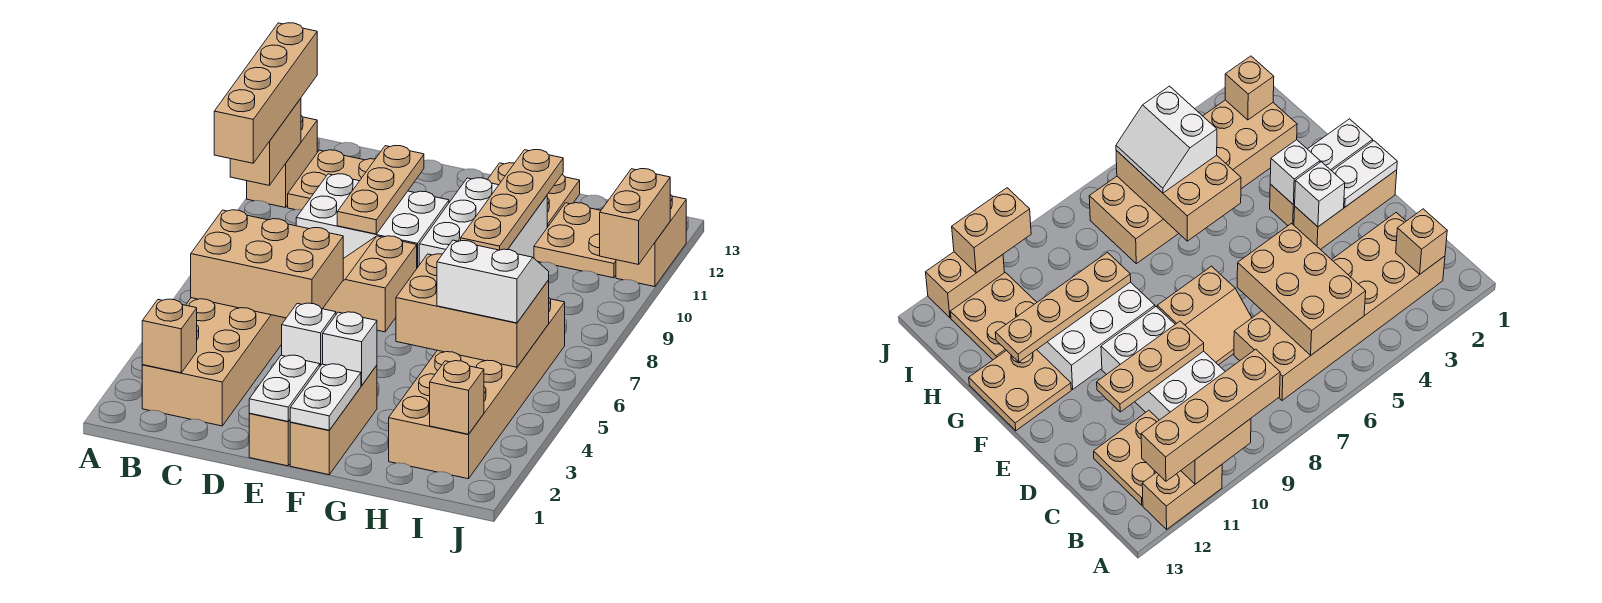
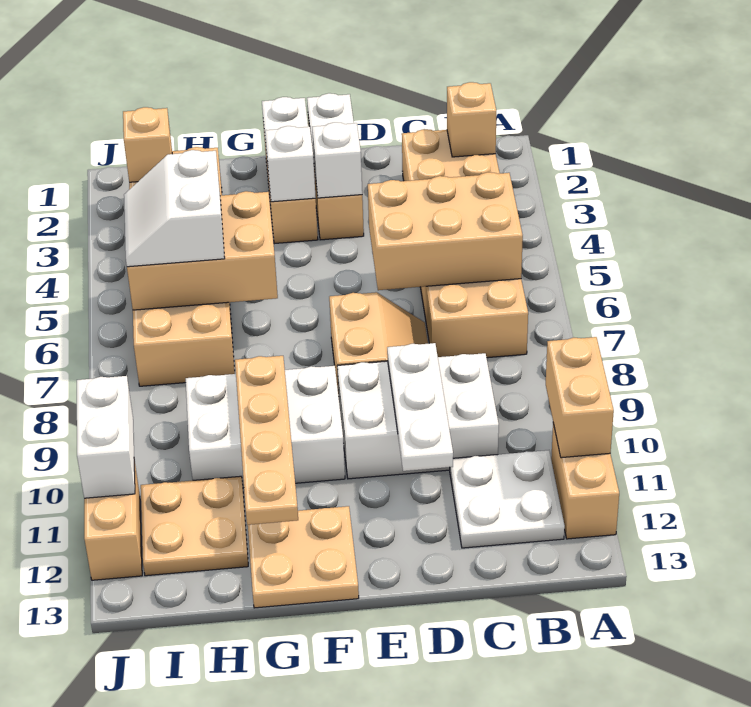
tan 1x4 brick [214,23,317,163] -> none
tan 2x2 plate [288,150,375,210] -> white 2x2 plate [450,450,565,548]
tan 1x3 plate [337,146,424,234] -> white 1x3 plate [387,343,453,471]
white 2x3 brick [419,178,547,265] -> white 2x3 brick turned to [186,366,345,488]
white 2x2 slope [437,240,549,323] -> white 2x2 slope turned to [124,150,225,267]
tan 1x2 brick [600,169,670,264] -> white 1x2 brick [77,376,135,498]

